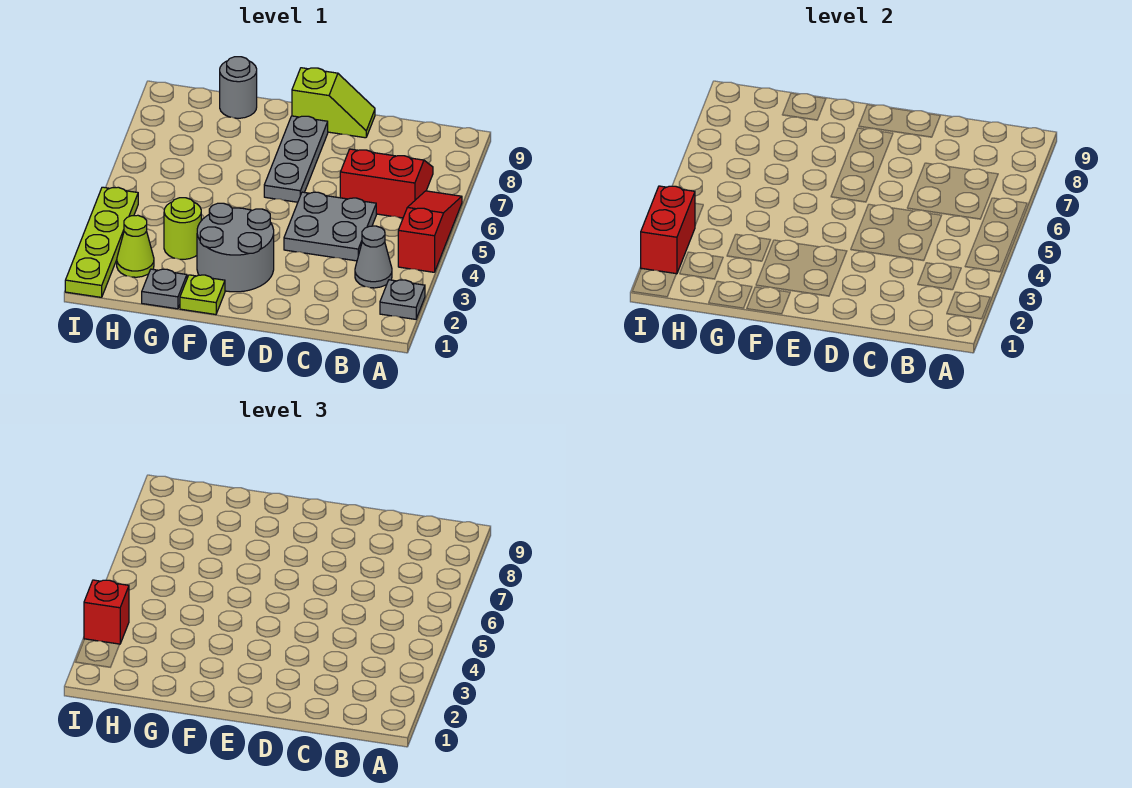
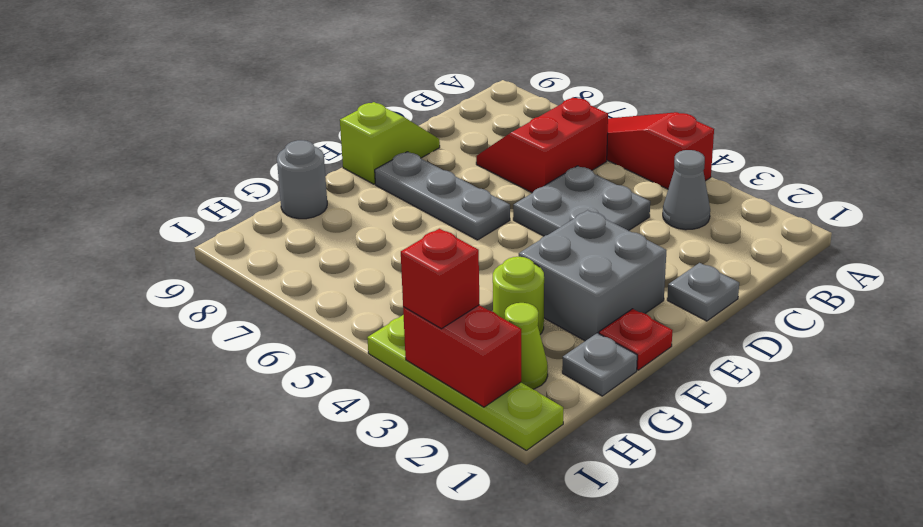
grey 1x1 plate [380,280,425,319] -> grey 1x1 plate moved to [667,263,739,321]
grey 2x2 round brick [197,203,274,292] -> grey 2x2 brick [519,210,667,341]
lime 1x1 plate [180,275,225,315] -> red 1x1 plate [599,309,673,370]

